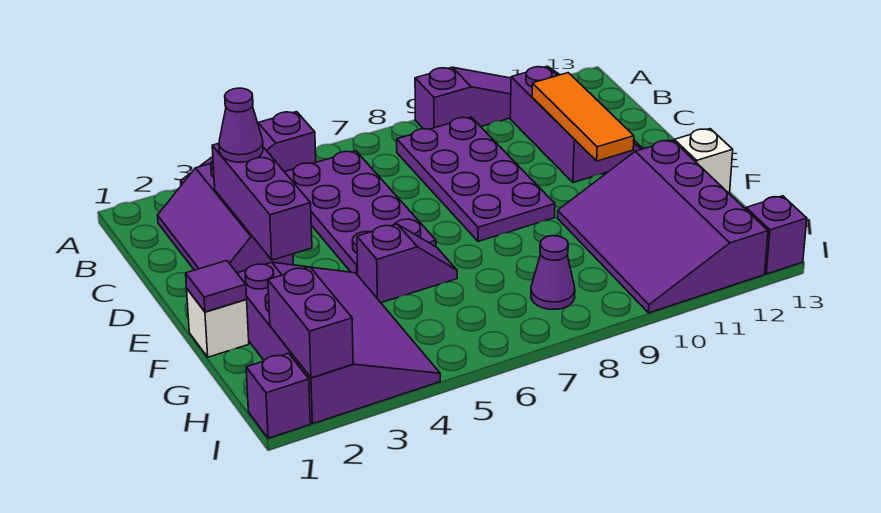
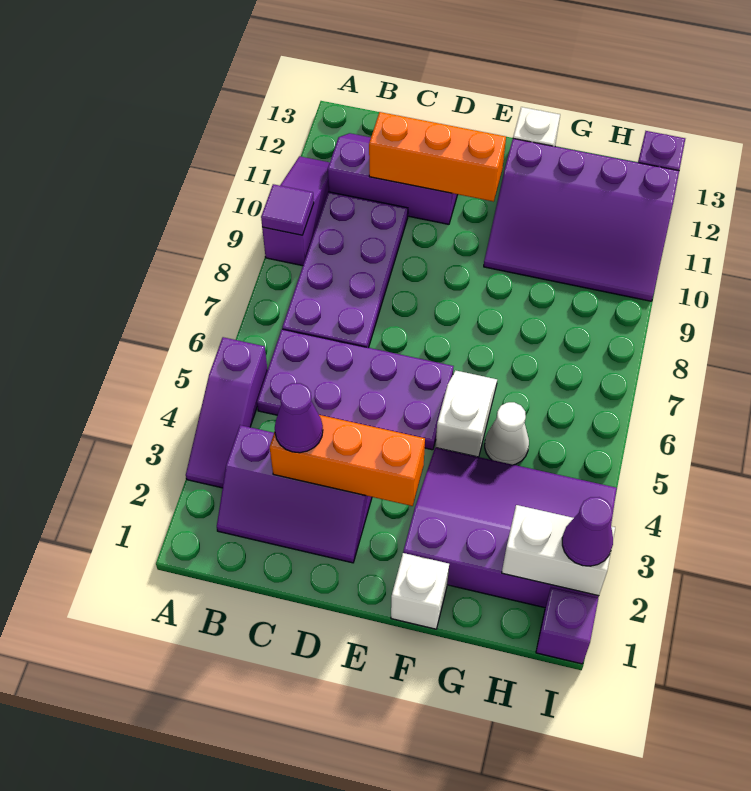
purple 2x4 plate [397,117,555,241] -> purple 2x4 plate turned to [282,192,408,348]
purple 1x3 brick [212,143,312,260] -> orange 1x3 brick [270,415,425,506]
orange 1x3 tile [532,73,634,161] -> orange 1x3 brick [369,112,506,202]
purple 1x1 tile [186,261,247,312] -> purple 1x1 tile moved to [261,184,314,235]
purple 1x2 slope [357,224,457,303] -> white 1x2 slope [435,370,497,457]
none -> white 1x1 cone [485,402,529,465]
purple 1x2 brick [268,267,353,378] -> white 1x2 brick [502,505,615,596]
purple 1x1 cone [531,236,575,309] -> purple 1x1 cone moved to [562,497,613,566]

